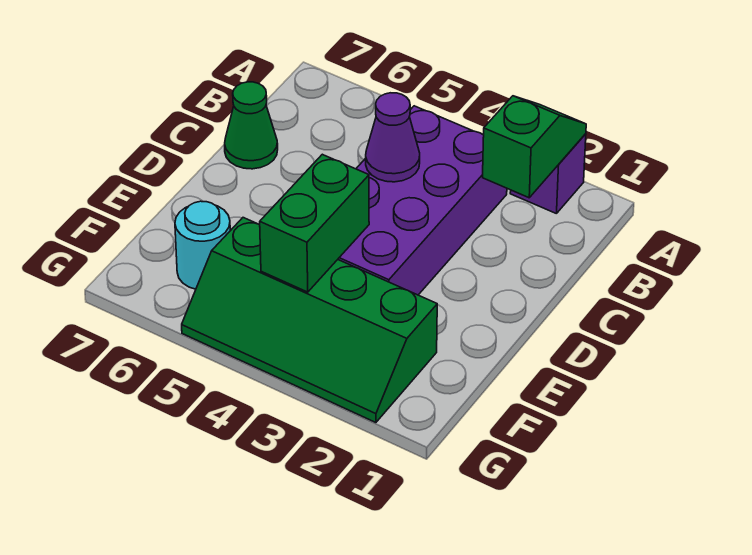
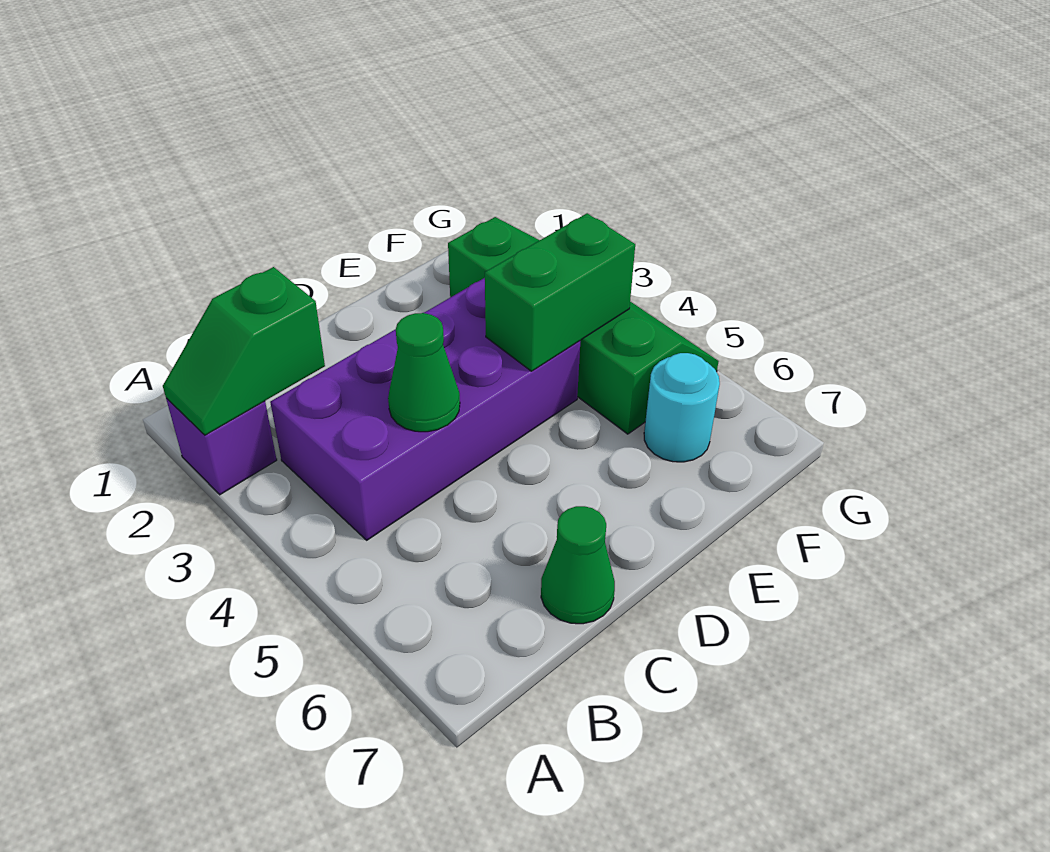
purple 1x1 cone [366,93,420,182] -> green 1x1 cone [388,313,460,432]

